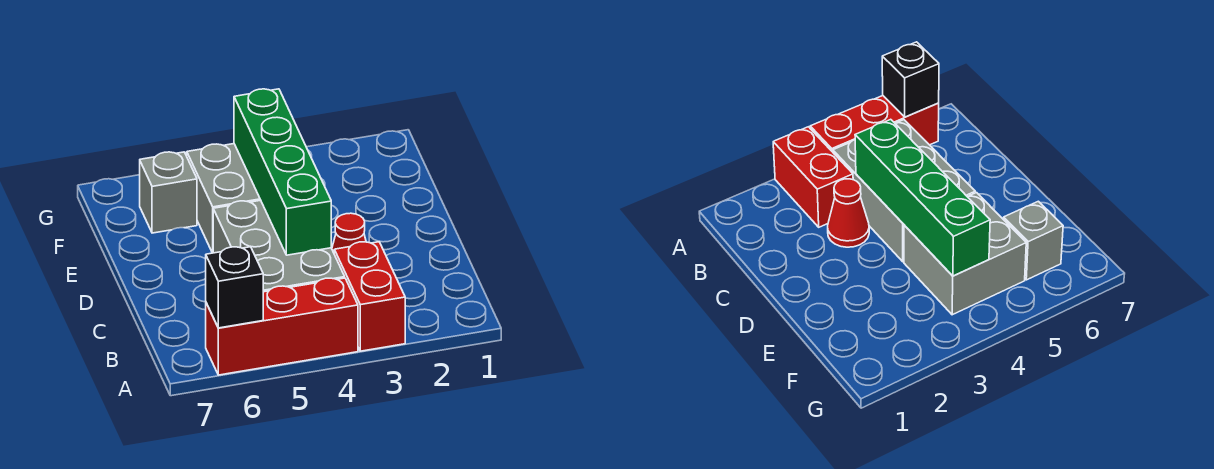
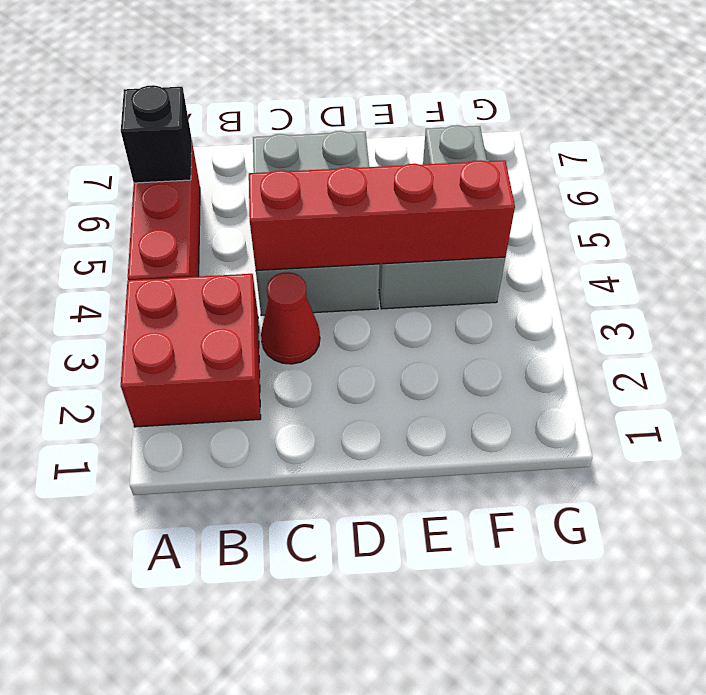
red 1x2 brick [334,242,405,351] -> red 2x2 brick [121,274,261,427]
grey 2x3 brick [213,200,345,292] -> grey 2x3 brick turned to [253,131,380,316]
green 1x4 brick [234,89,331,255] -> red 1x4 brick [249,160,515,271]

